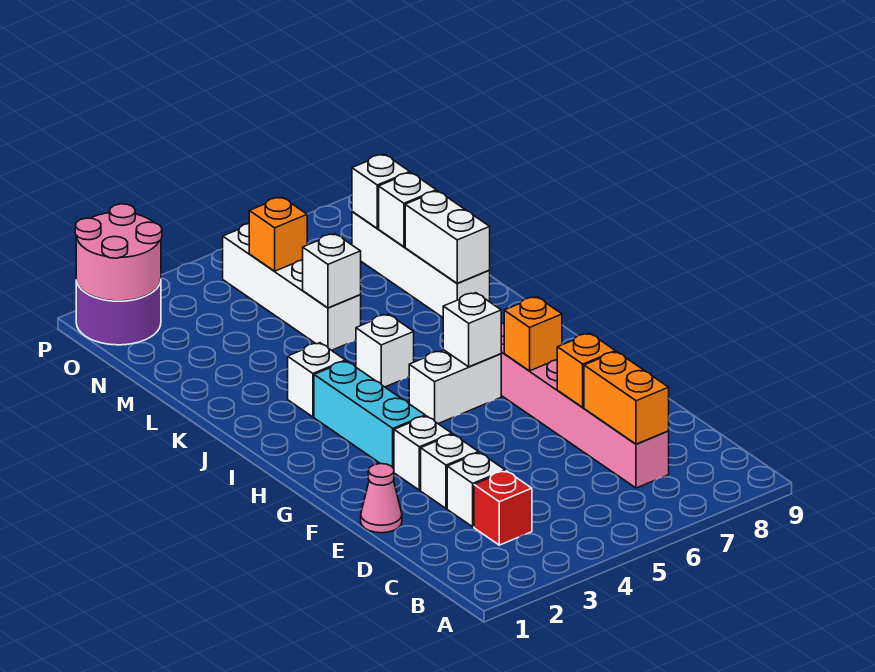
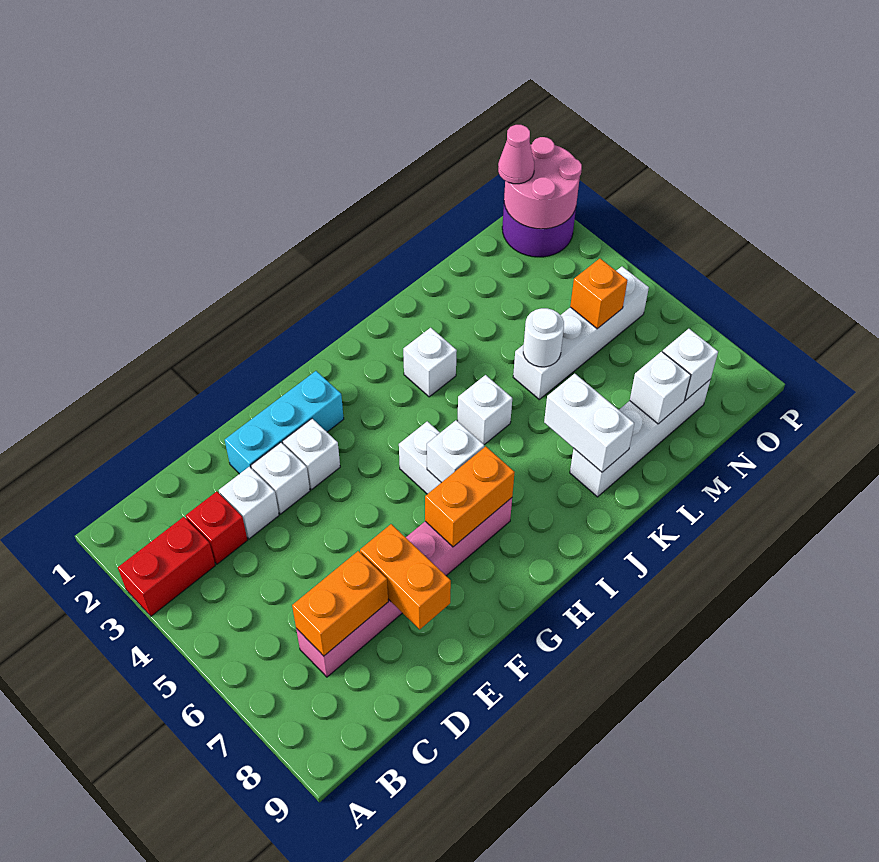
none -> red 1x2 brick [118,517,215,616]
pink 1x1 cone [361,464,402,533] -> pink 1x1 cone moved to [498,125,534,184]
orange 1x1 brick [557,333,615,407] -> orange 1x2 brick [360,524,451,629]
cyan 1x3 brick [314,361,425,469] -> cyan 1x3 brick moved to [225,371,344,474]
orange 1x1 brick [504,297,562,371] -> orange 1x2 brick [425,446,515,547]
white 1x2 brick [405,191,490,283] -> white 1x2 brick turned to [544,374,634,472]
white 1x1 brick [303,234,361,308] -> white 1x1 round brick [523,308,564,367]

